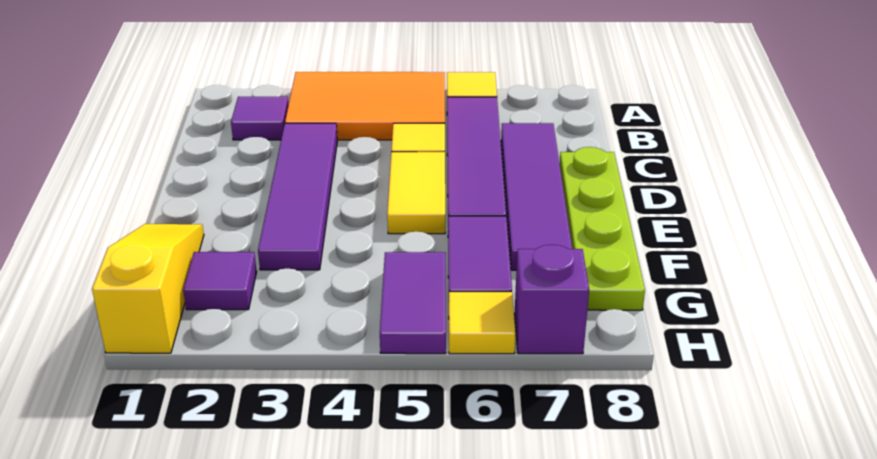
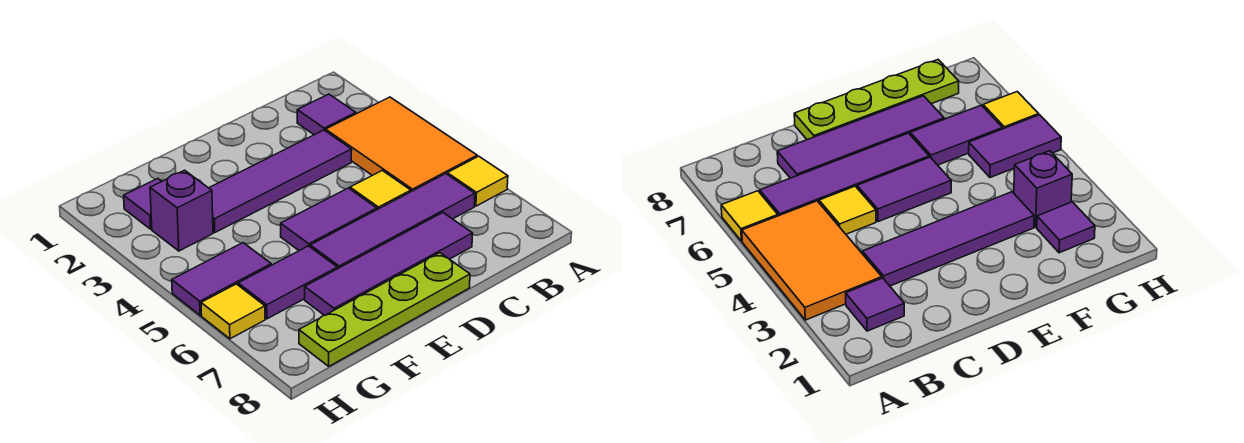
yellow 1x2 tile [387,152,445,234] -> purple 1x2 tile [281,188,377,251]
yellow 1x3 slope [92,224,204,353] -> none
purple 1x1 brick [515,245,589,354] -> purple 1x1 brick moved to [150,170,213,251]

